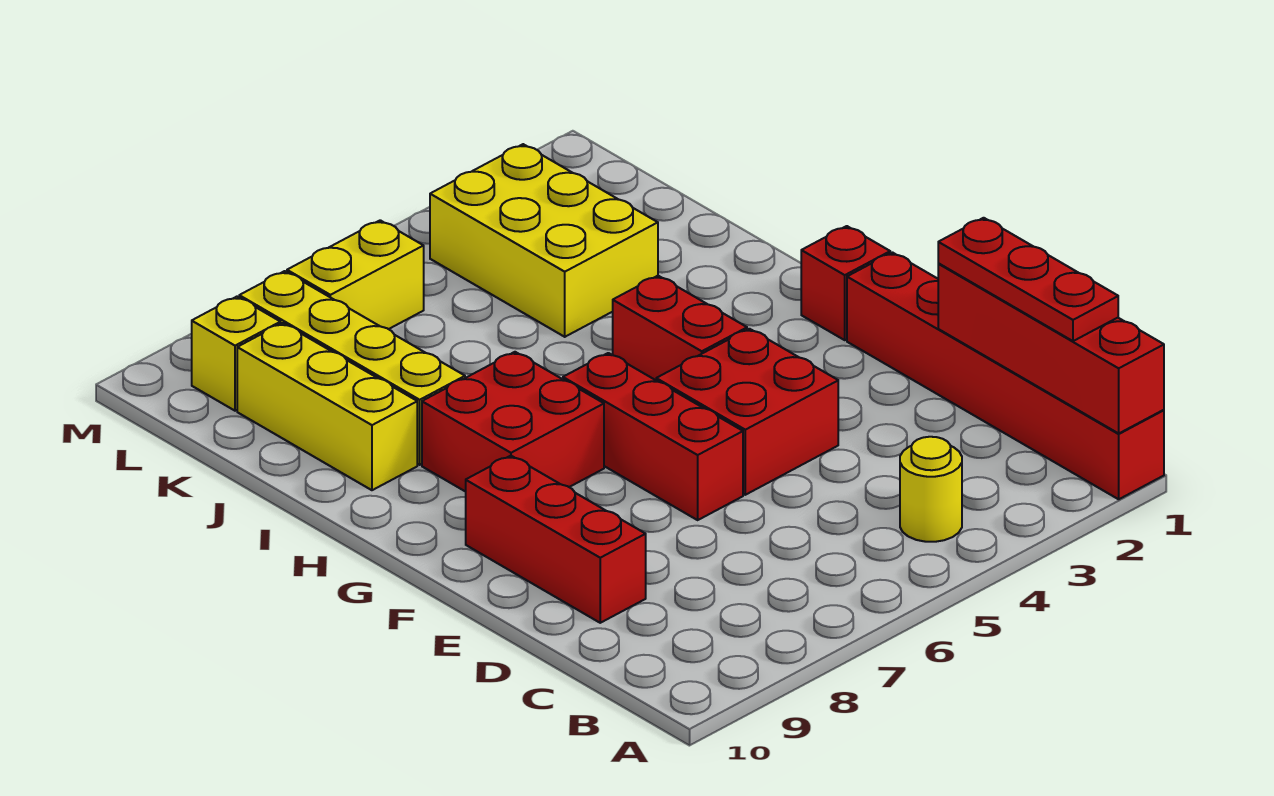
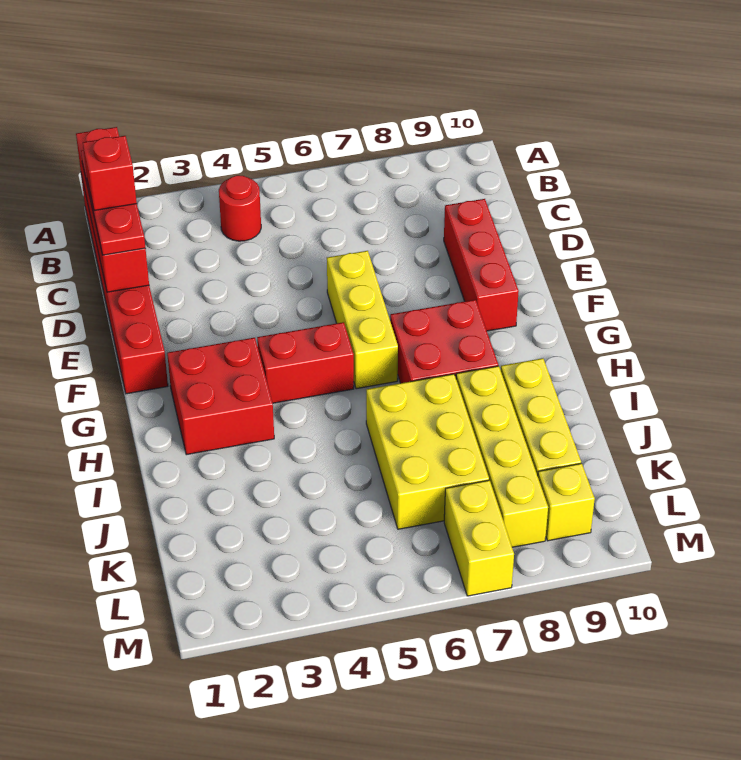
yellow 1x1 round brick [900,437,962,542] -> red 1x1 round brick [219,175,261,241]
red 2x2 brick [656,329,838,495] -> red 2x2 brick moved to [167,338,274,455]
red 1x3 brick [563,353,743,520] -> yellow 1x3 brick [327,251,398,389]
red 1x1 brick [801,226,890,340] -> red 1x1 brick moved to [83,136,137,211]
red 1x2 brick [613,276,747,380] -> red 1x2 brick turned to [257,322,354,403]
yellow 2x3 brick [430,144,658,337] -> yellow 2x3 brick moved to [366,374,489,529]
yellow 1x2 brick [287,220,424,329] -> yellow 1x2 brick turned to [444,480,514,596]

